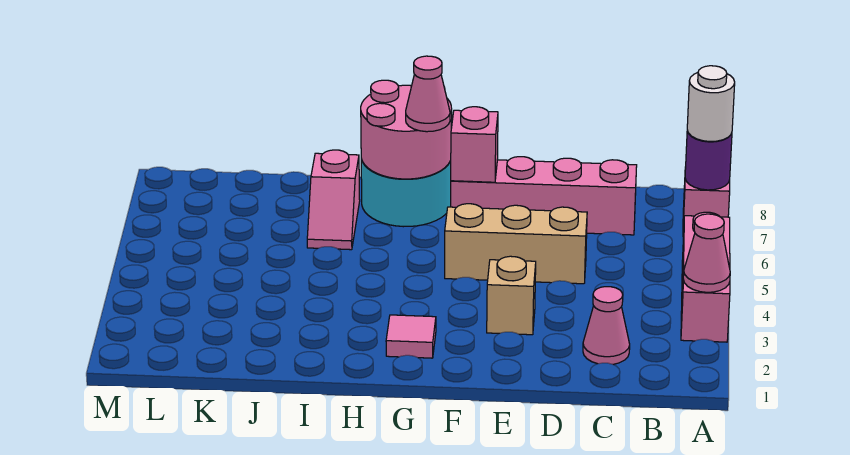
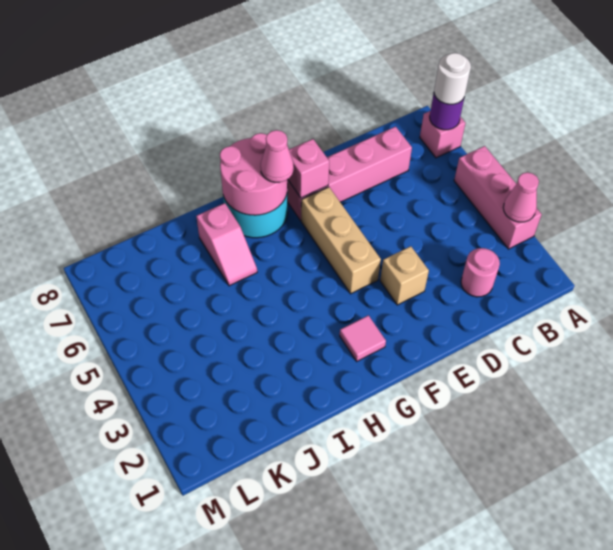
pink 1x1 cone [583,287,630,364] -> pink 1x1 round brick [461,248,500,297]
tan 1x3 brick [445,204,587,284] -> tan 1x3 brick turned to [301,187,381,294]

